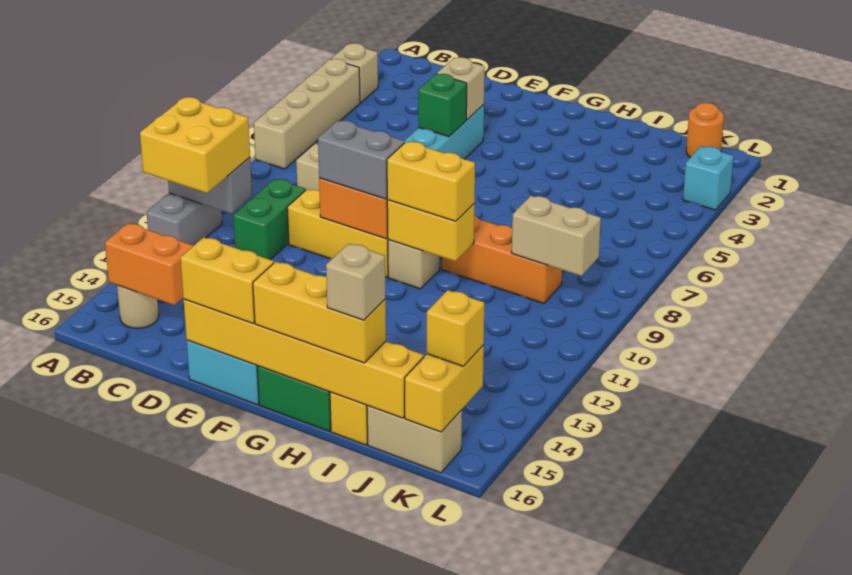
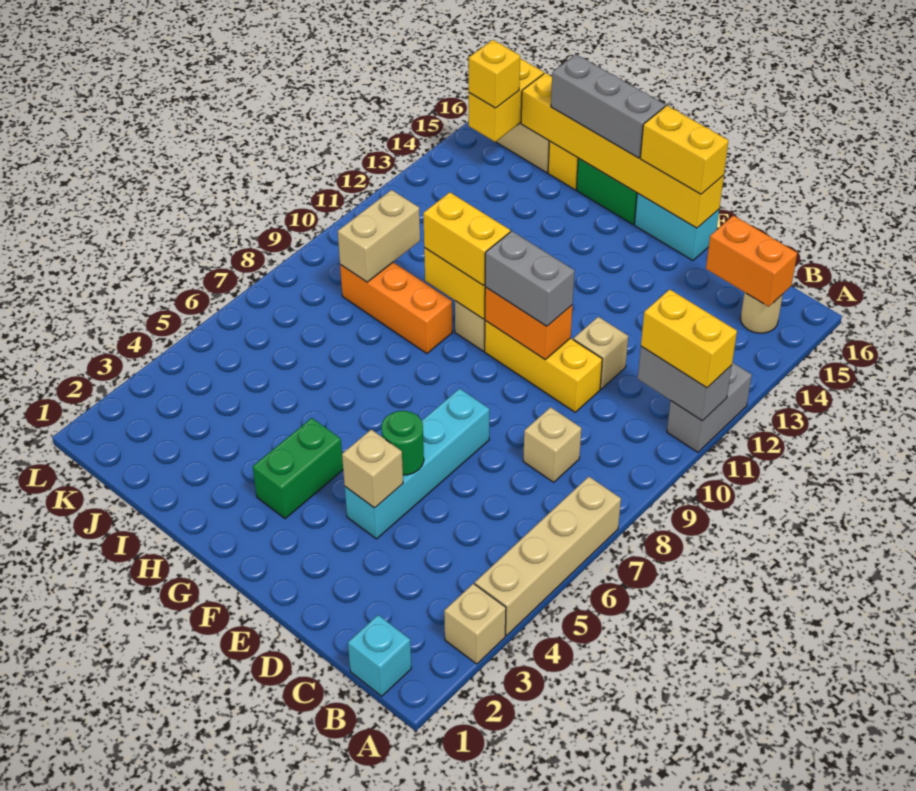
yellow 2x2 brick [140,97,250,193] -> yellow 1x2 brick [641,289,737,388]
green 1x2 brick [233,179,306,260] -> green 1x2 brick moved to [253,418,343,519]
green 1x1 brick [418,74,467,137] -> green 1x1 round brick [381,411,424,475]
yellow 1x3 brick [253,262,386,363] -> grey 1x3 brick [551,54,665,158]
tan 1x1 brick [326,243,385,320] -> tan 1x1 brick moved to [573,317,628,389]
tan 1x2 brick [512,196,601,276] -> tan 1x2 brick turned to [338,190,420,282]
orange 1x1 round brick [686,103,724,157] -> none
cyan 1x1 brick [683,146,733,210] -> cyan 1x1 brick moved to [348,615,411,696]

